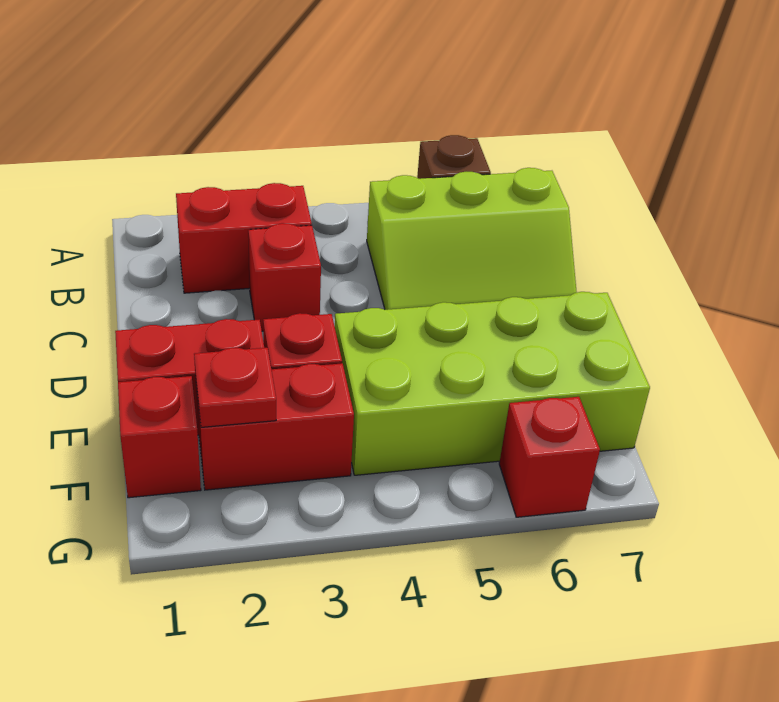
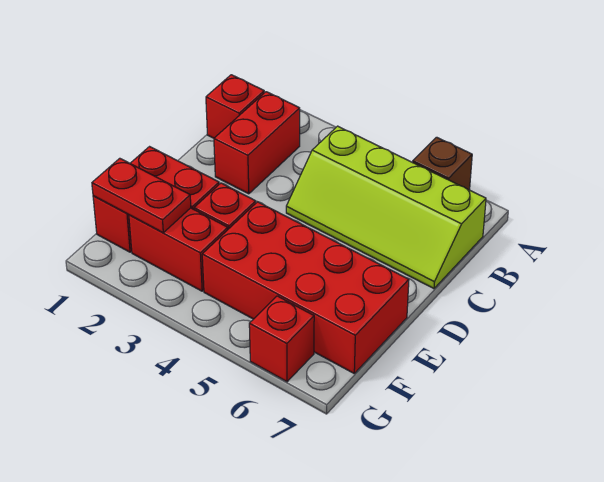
red 1x2 brick [176,183,312,293] -> red 1x2 brick turned to [214,92,300,194]
lime 2x3 slope [367,168,577,310] -> lime 2x4 slope [286,126,486,289]
red 1x1 brick [248,223,321,331] -> red 1x1 brick moved to [206,75,264,138]
lime 2x4 brick [335,292,650,475] -> red 2x4 brick [202,202,409,373]
red 1x1 plate [194,348,276,427] -> red 1x2 plate [92,158,191,233]

